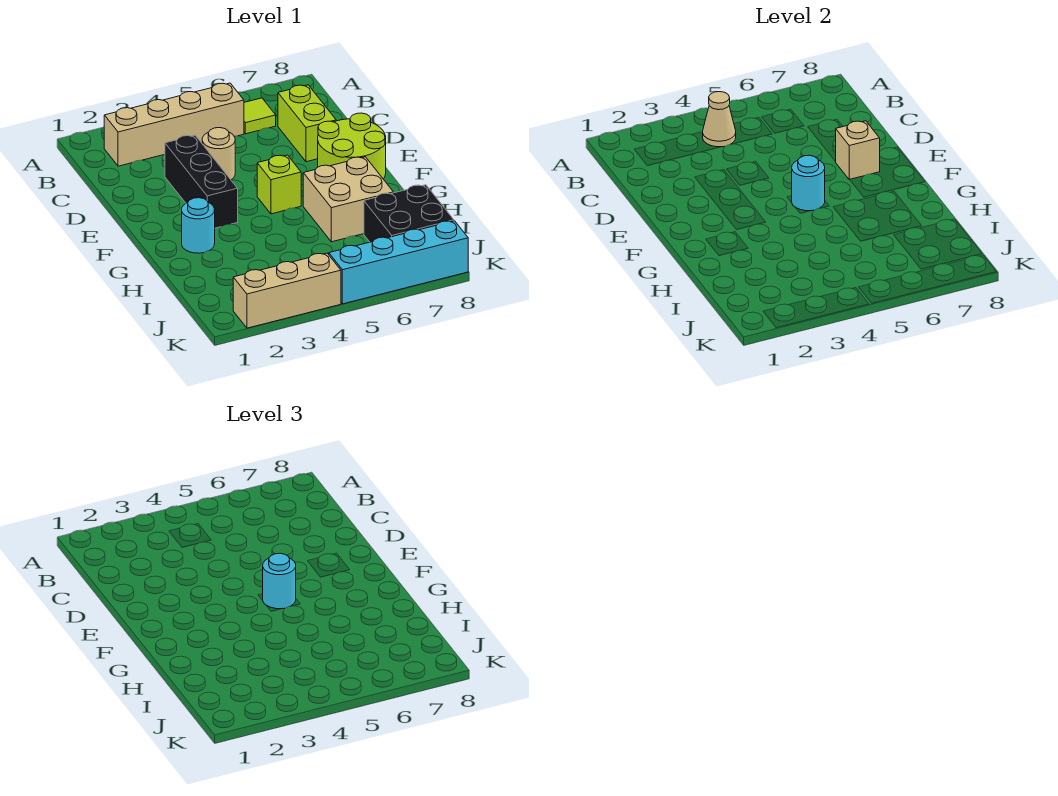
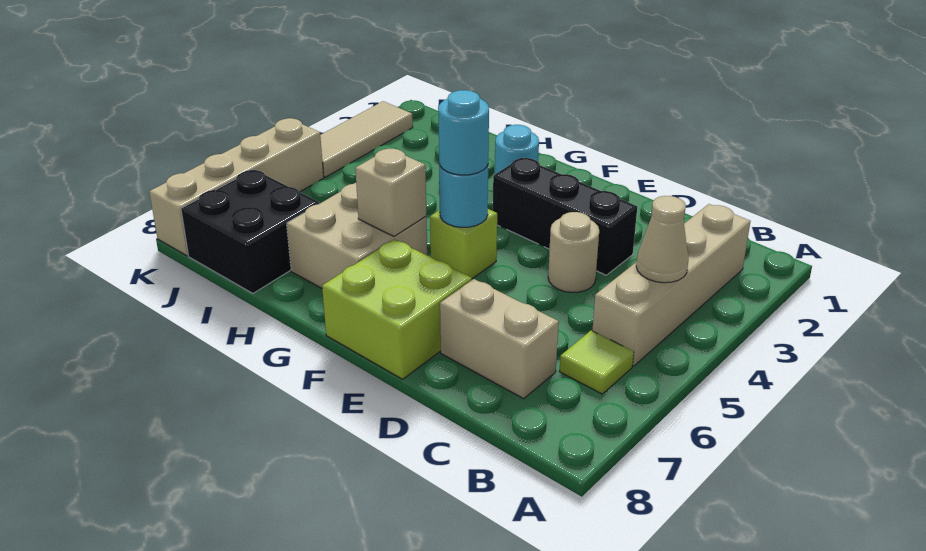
lime 1x2 brick [278,85,336,162] -> tan 1x2 brick [440,279,559,399]
lime 2x2 round brick [318,113,386,179] -> lime 2x2 brick [322,239,472,379]
tan 1x1 brick [836,121,880,180] -> tan 1x1 brick moved to [355,149,426,236]
tan 1x3 brick [233,253,341,328] -> tan 1x3 tile [320,101,413,177]
cyan 1x4 brick [328,221,468,304] -> tan 1x4 brick [149,118,324,256]

